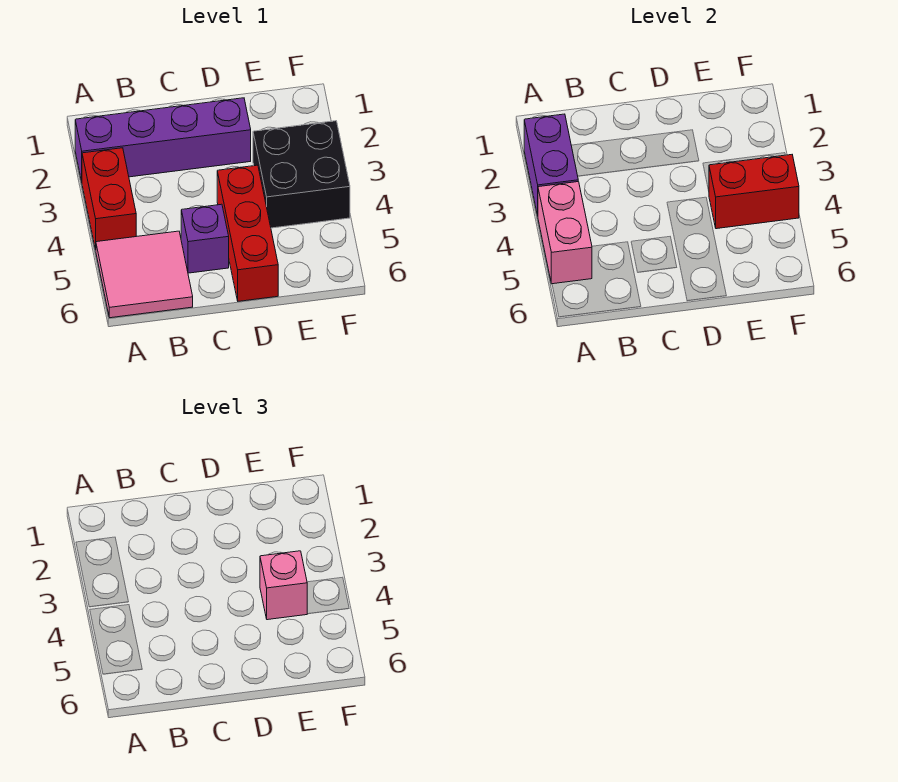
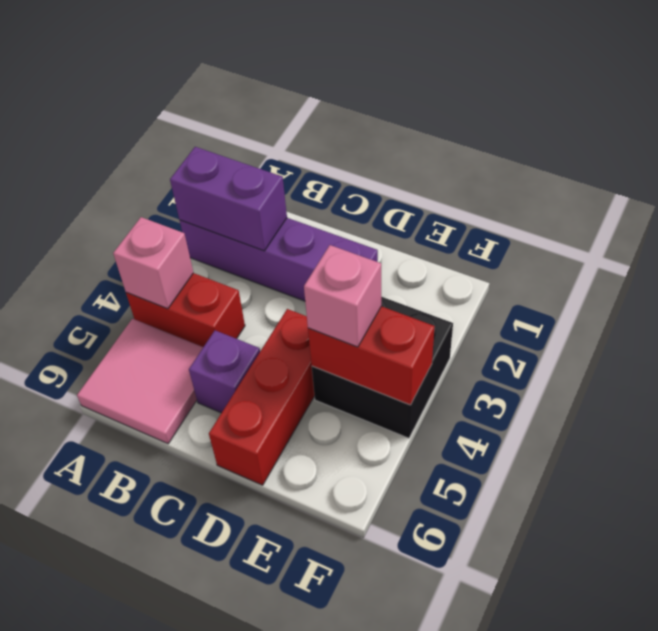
purple 1x2 brick [524,114,578,215] -> purple 1x2 brick turned to [170,147,287,251]
red 1x2 brick [82,148,136,250] -> red 1x2 brick turned to [126,273,245,347]
pink 1x2 brick [538,182,592,284] -> pink 1x1 brick [113,217,193,309]

